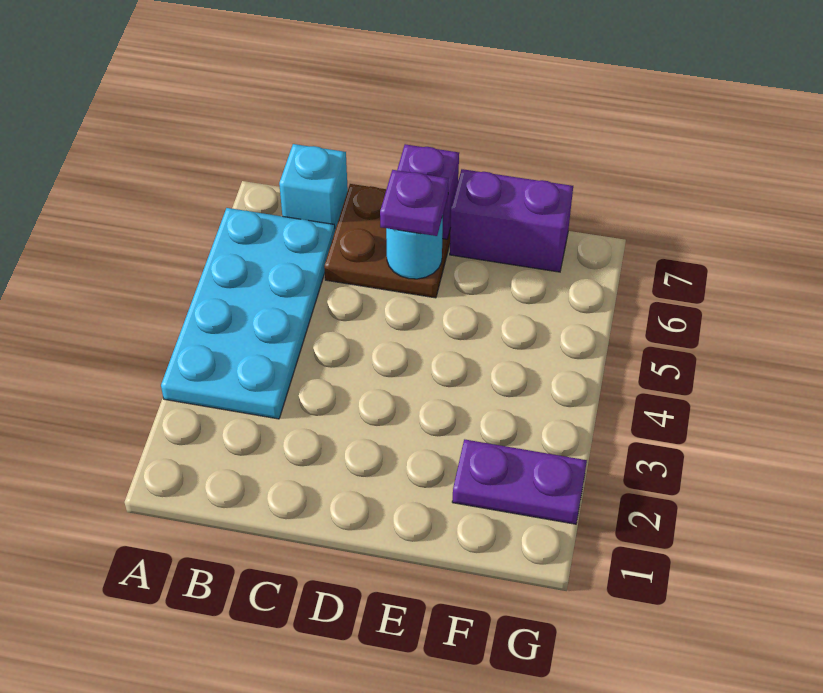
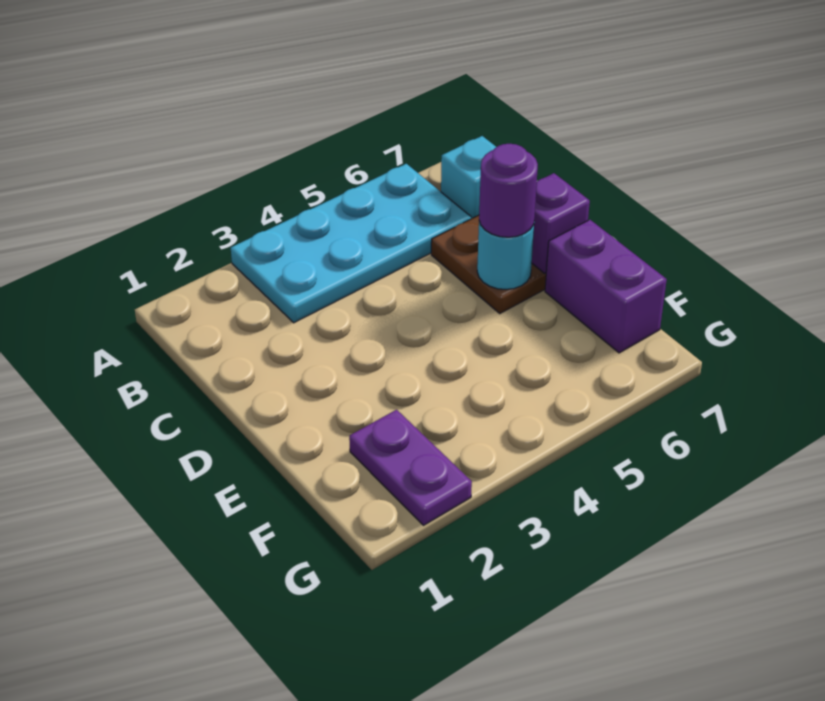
purple 1x1 plate [380,170,449,236] -> purple 1x1 round brick [479,144,538,237]

